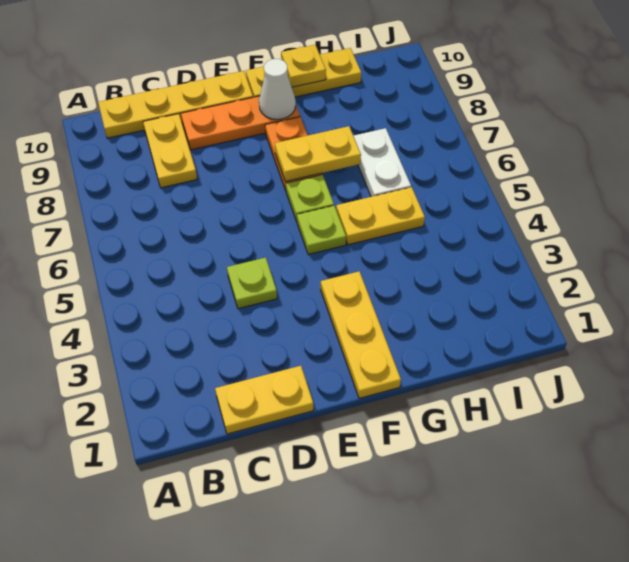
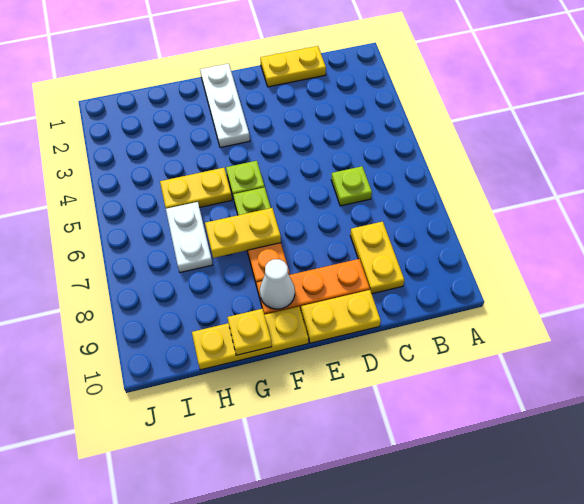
yellow 1x4 plate [98,71,253,138] -> yellow 1x2 plate [301,290,381,343]
lime 1x1 plate [227,258,277,309] -> lime 1x1 plate moved to [331,166,372,206]
yellow 1x3 plate [321,271,401,398] -> white 1x3 plate [200,64,250,148]

